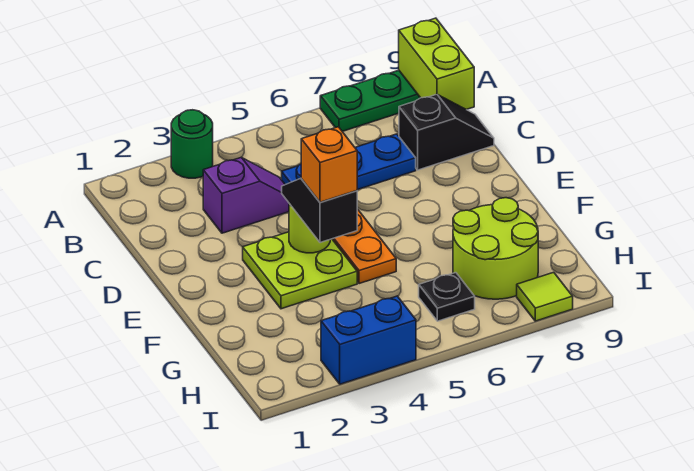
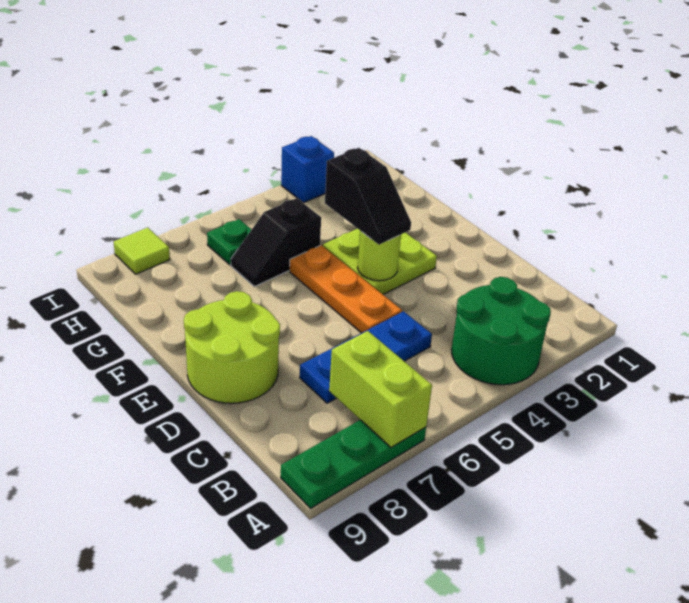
green 1x1 round brick [171,110,213,178] -> green 2x2 round brick [451,277,551,385]
lime 1x2 brick [399,18,474,110] -> lime 1x2 brick moved to [329,331,432,448]
purple 1x2 slope [203,157,289,233] -> none
black 1x2 slope [399,94,494,170] -> black 1x2 slope moved to [231,198,321,286]
orange 1x1 brick [301,127,357,202] -> none
lime 2x2 round brick [453,198,538,299] -> lime 2x2 round brick moved to [184,291,280,403]
black 1x1 plate [419,273,475,321] -> green 1x1 plate [207,219,252,265]
blue 1x2 brick [321,296,416,384] -> blue 1x1 brick [281,136,334,203]

